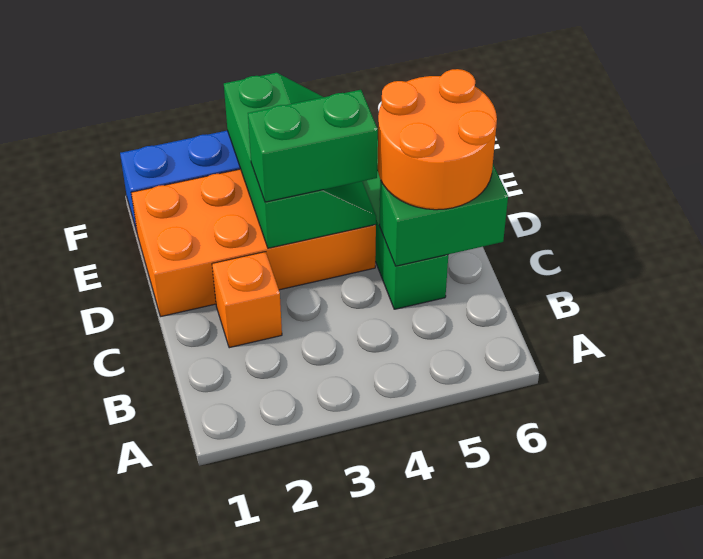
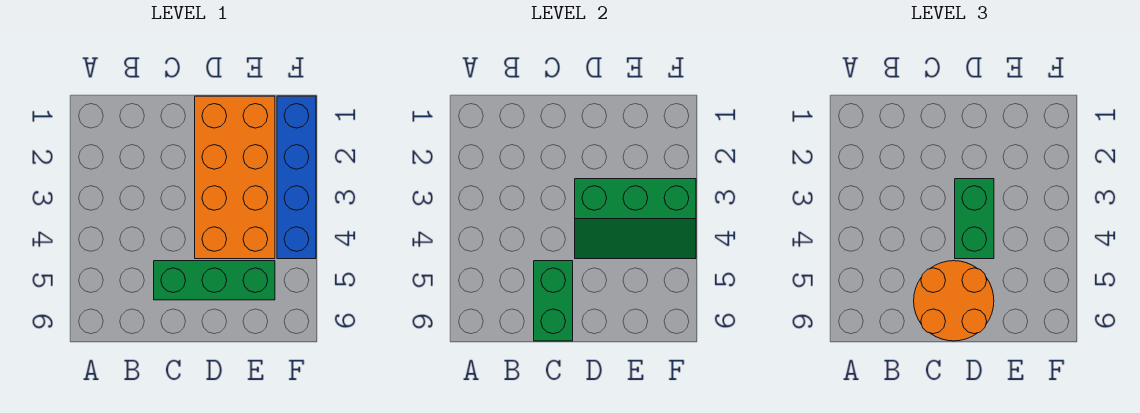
orange 1x1 brick [212,252,282,348] -> none

